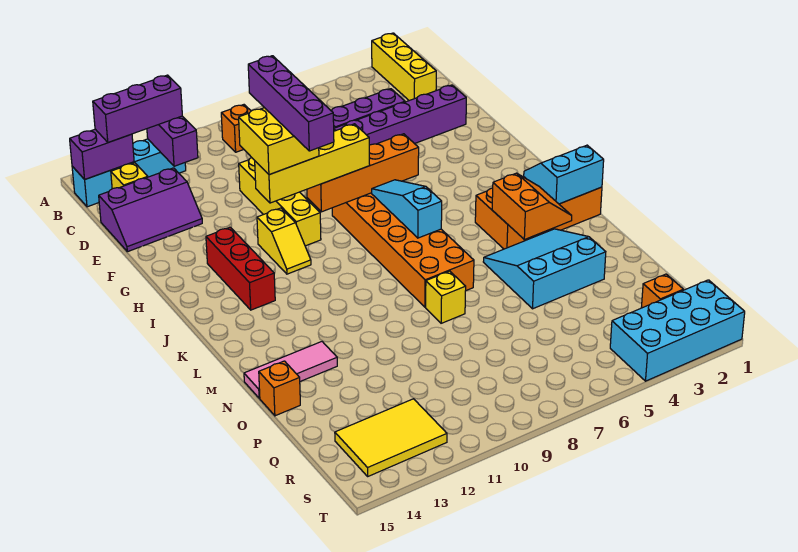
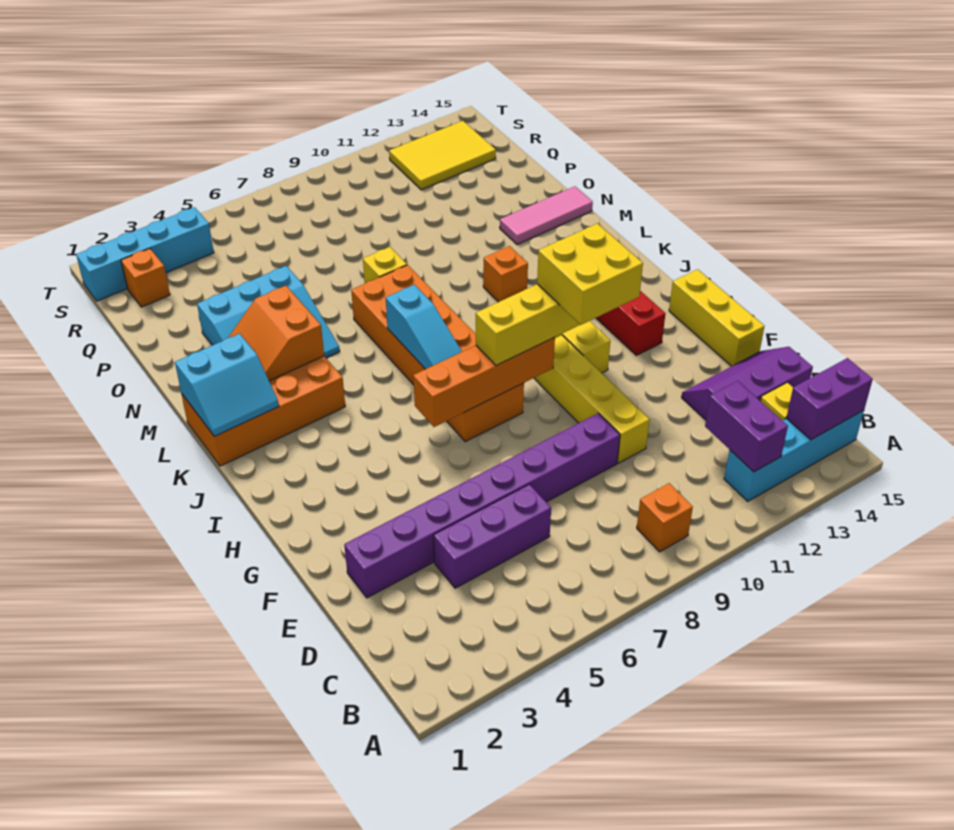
yellow 1x3 brick [372,33,436,101] -> yellow 1x3 brick moved to [669,269,764,366]
purple 1x3 brick [93,75,182,142] -> none
purple 1x4 brick [248,56,334,151] -> none
orange 1x1 brick [259,361,300,416] -> orange 1x1 brick moved to [483,246,528,302]
cyan 2x4 brick [610,280,745,381] -> cyan 1x4 brick [76,207,214,301]

